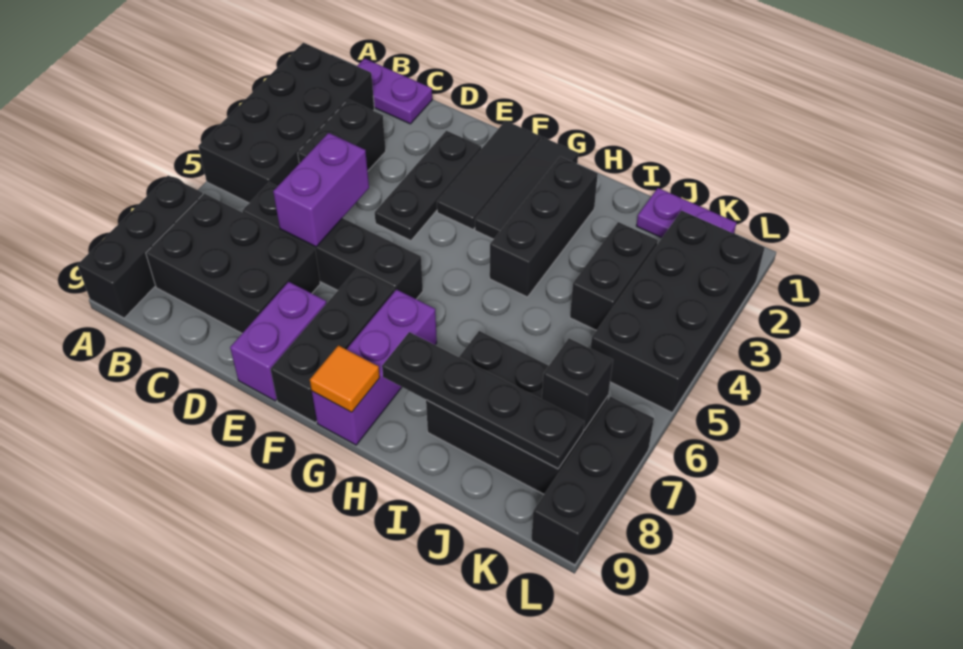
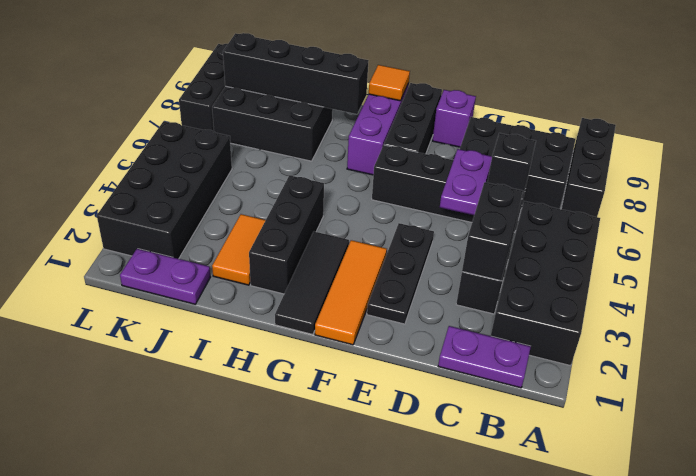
purple 1x2 brick [273,133,369,247] -> purple 1x2 plate [440,149,492,215]
purple 1x2 brick [230,282,327,401] -> purple 1x1 brick [433,90,476,147]
black 1x3 tile [437,121,541,229] -> orange 1x3 tile [315,240,387,345]
black 1x4 plate [382,332,584,469] -> black 1x4 brick [223,33,369,114]
none -> orange 1x2 tile [212,214,266,285]
black 1x2 brick [570,222,658,330] -> black 1x2 brick moved to [462,182,523,281]
black 1x1 brick [542,338,613,430] -> black 1x1 brick moved to [487,133,536,199]

